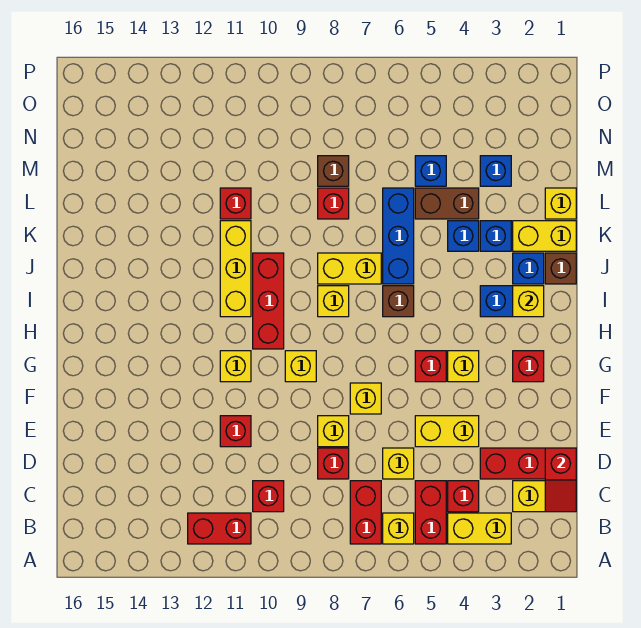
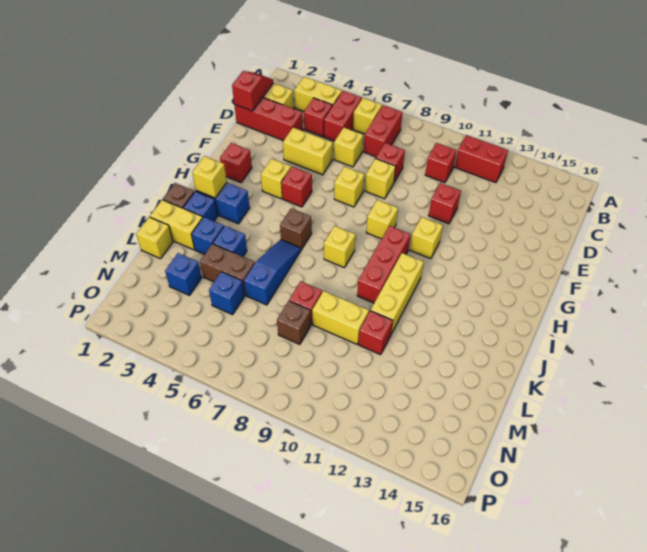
blue 1x3 brick [383,188,414,284] -> blue 1x3 slope [244,240,301,305]
yellow 1x2 brick [318,253,381,284] -> yellow 1x2 brick moved to [312,291,369,344]

